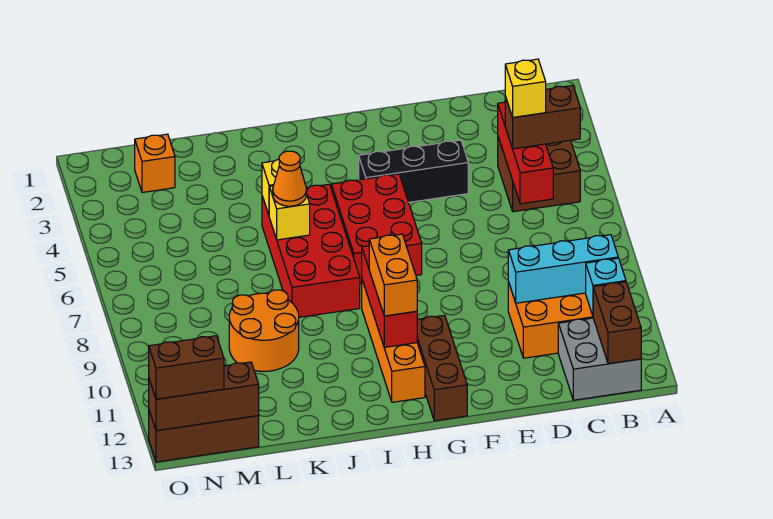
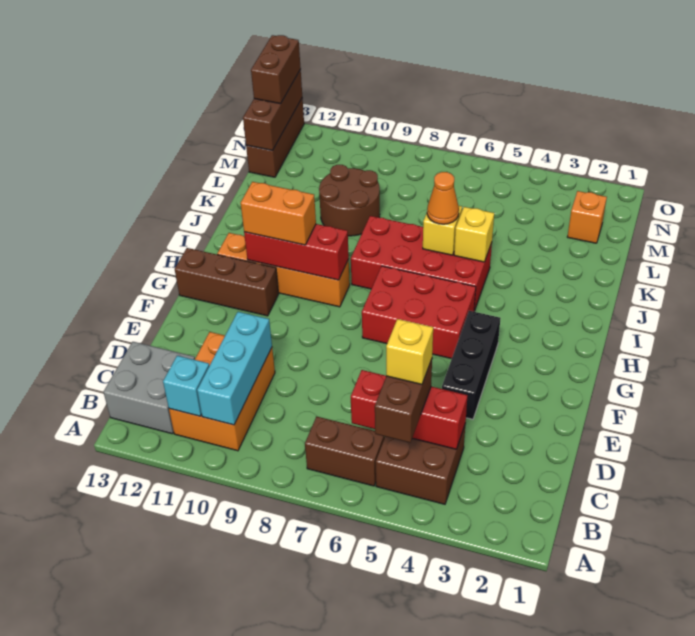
brown 1x2 brick [593,282,641,364] -> brown 1x2 brick moved to [305,416,385,486]
orange 2x2 round brick [229,290,299,371] -> brown 2x2 round brick [319,165,380,236]

